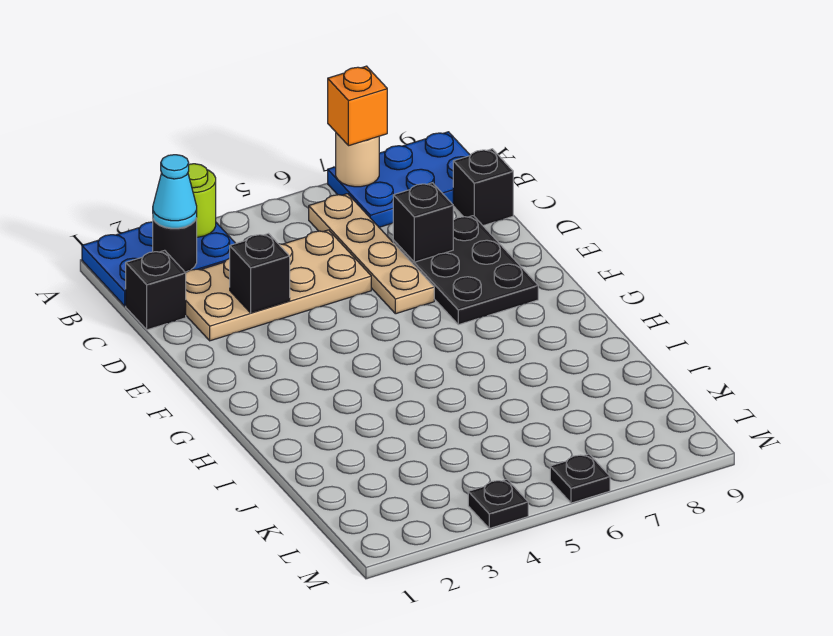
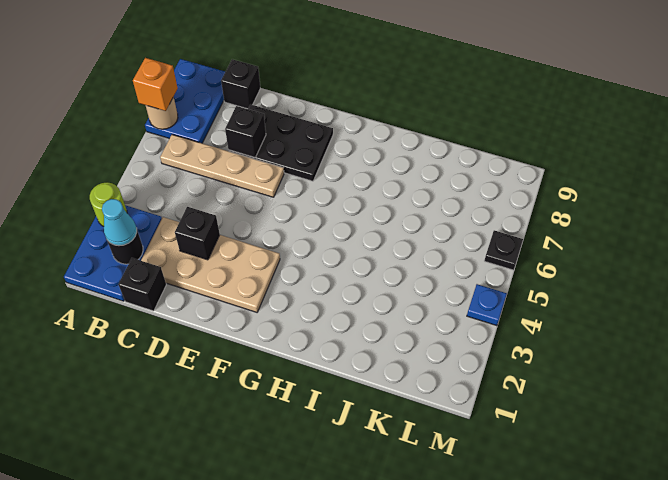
tan 2x4 plate [186,230,371,341] -> tan 2x4 plate turned to [141,217,280,312]
black 1x1 plate [468,480,528,528] -> blue 1x1 plate [467,284,507,326]

